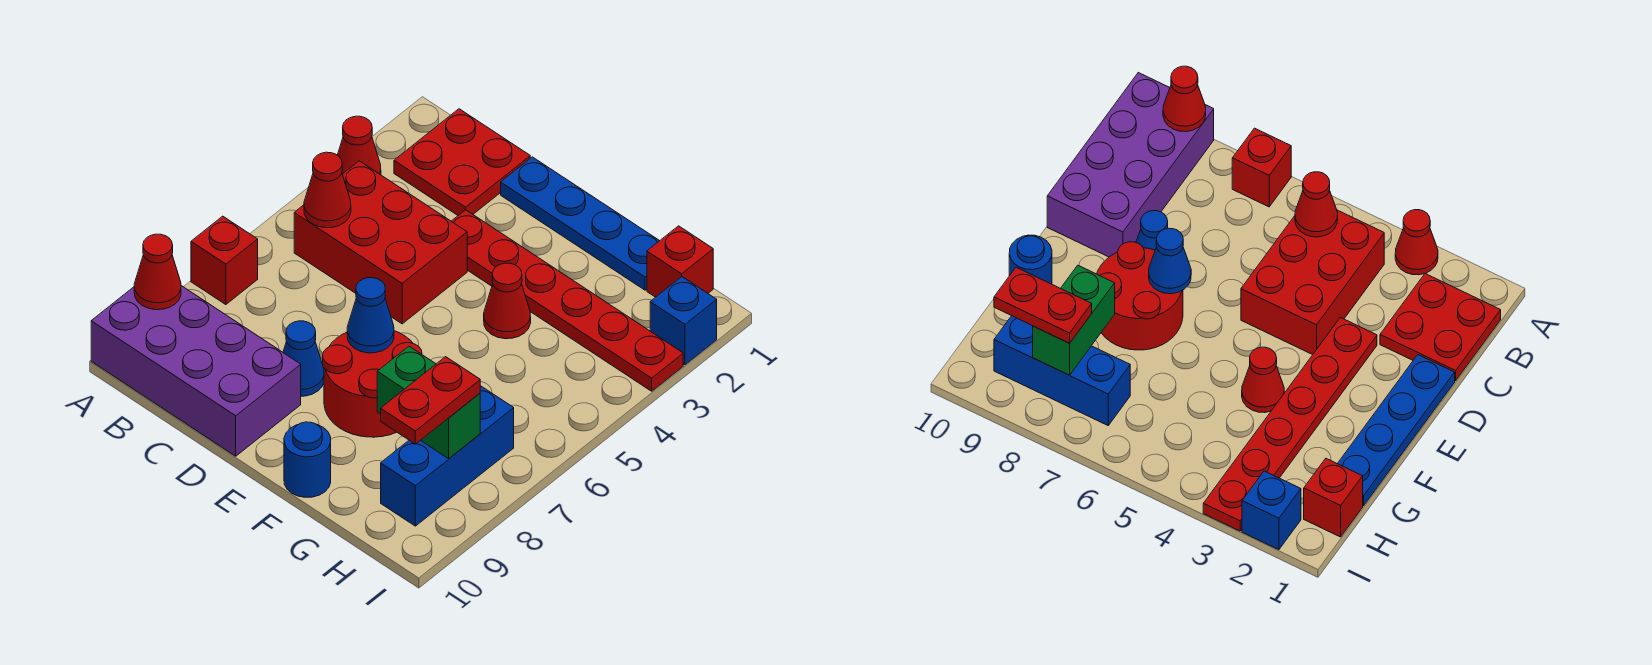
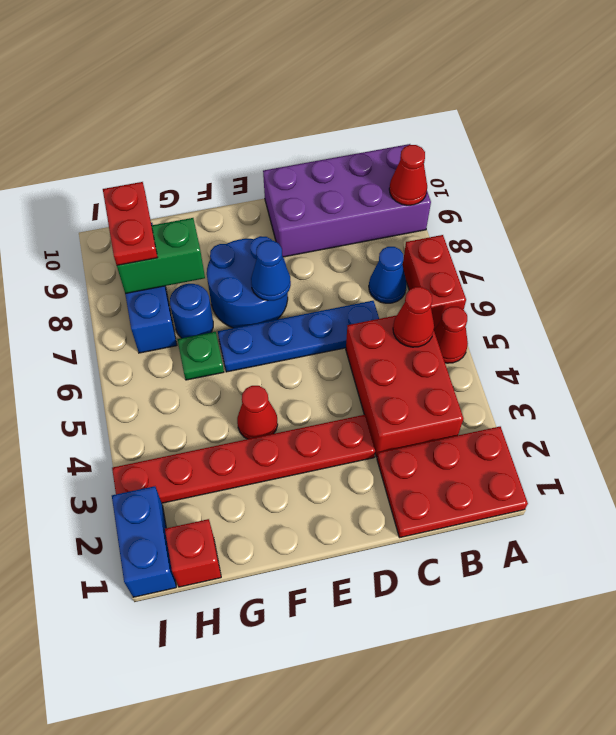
red 1x1 cone [338,116,381,175] -> red 1x1 cone moved to [434,307,468,363]
red 1x1 brick [191,216,258,305] -> red 1x2 brick [403,235,466,329]
red 2x2 plate [394,109,530,215] -> red 2x3 plate [377,427,528,538]
red 2x3 brick [294,161,467,324] -> red 2x3 brick turned to [346,315,463,457]
blue 1x4 plate [501,157,659,290] -> blue 1x4 plate moved to [218,301,379,372]
blue 1x1 cone [283,321,324,396] -> blue 1x1 cone moved to [369,247,407,303]
red 2x2 round brick [323,331,422,437] -> blue 2x2 round brick [207,236,288,328]
blue 1x1 round brick [284,422,331,497] -> blue 1x1 round brick moved to [170,284,213,338]
none -> green 1x1 plate [177,332,224,380]
blue 1x1 brick [650,277,717,365] -> blue 1x2 brick [112,486,176,597]

